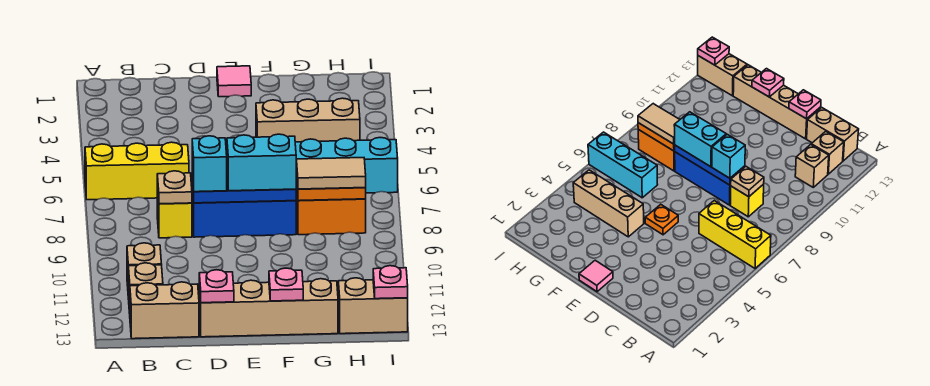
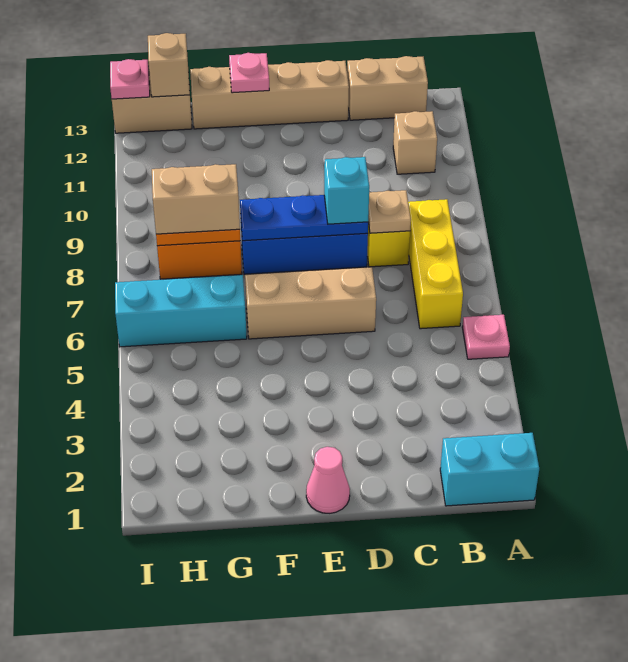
yellow 1x3 brick [85,142,189,200] -> yellow 1x3 brick turned to [408,199,463,329]
tan 1x1 brick [128,263,163,314] -> tan 1x1 brick moved to [148,33,190,97]
pink 1x1 plate [199,270,234,303] -> pink 1x1 plate moved to [462,315,510,359]
pink 1x1 tile [217,66,251,97] -> pink 1x1 cone [306,447,350,513]
orange 1x1 plate [645,204,678,235] -> none
cyan 1x2 brick [227,134,296,191] -> cyan 1x2 brick moved to [440,433,539,506]
tan 1x3 brick [256,98,360,142] -> tan 1x3 brick moved to [245,267,376,339]
tan 1x2 tile [297,158,366,189] -> tan 1x2 brick [152,164,240,234]

